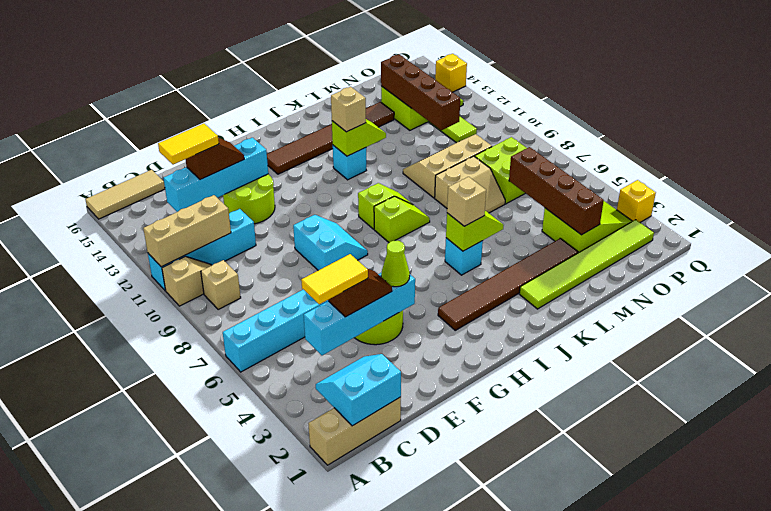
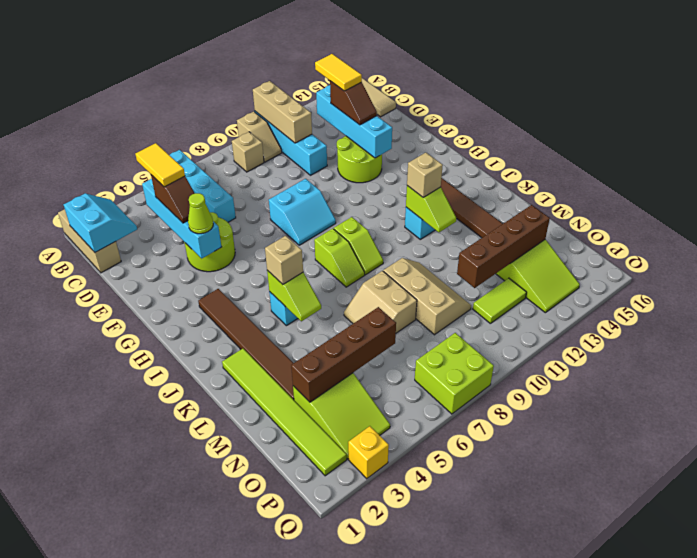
lime 2x2 brick [475,137,527,204] -> lime 2x2 brick moved to [415,333,494,414]
yellow 1x1 brick [435,54,467,92] -> none

